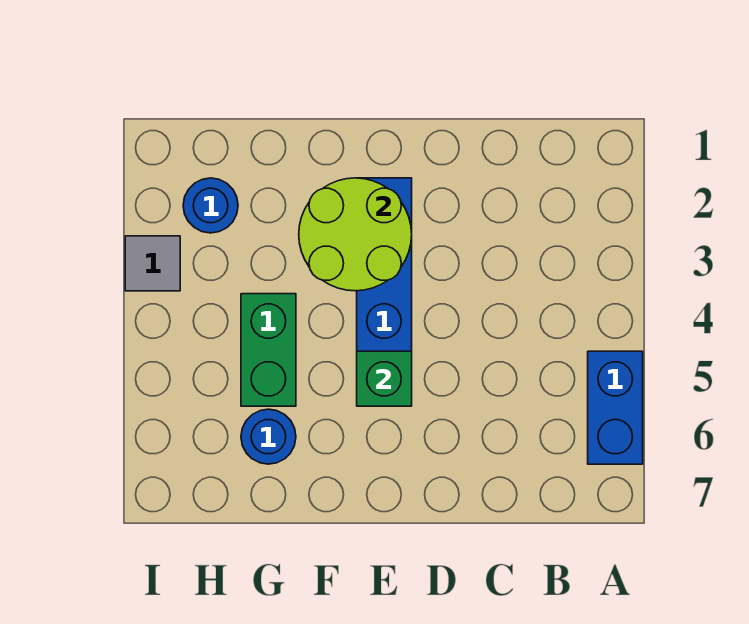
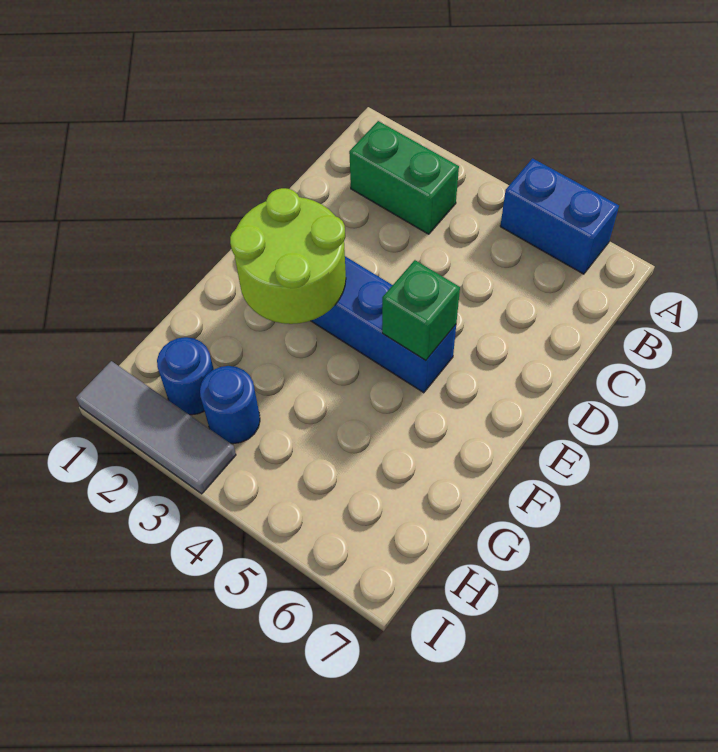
green 1x2 brick [241,294,296,406] -> green 1x2 brick moved to [349,121,459,234]
blue 1x1 round brick [241,409,296,464] -> blue 1x1 round brick moved to [200,366,260,444]
grey 1x1 tile [125,236,180,291] -> grey 1x3 tile [76,361,236,494]

